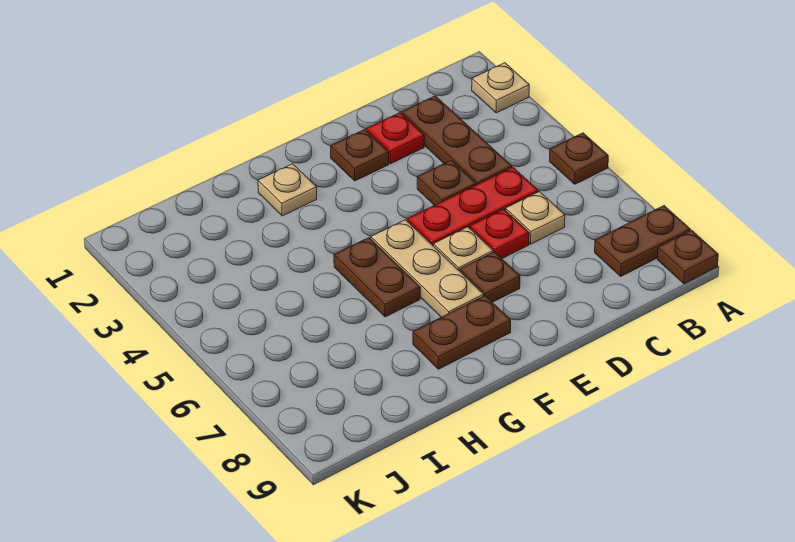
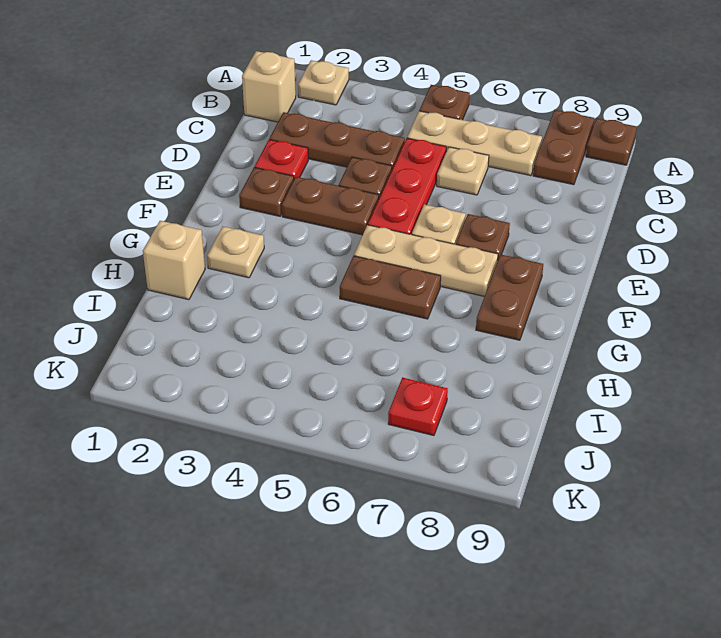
none -> tan 1x1 brick [242,51,296,122]
none -> tan 1x3 plate [407,111,542,176]
red 1x1 plate [470,209,529,258] -> red 1x1 plate moved to [388,378,448,436]
none -> brown 1x2 plate [282,177,379,235]
none -> tan 1x1 brick [143,221,205,300]

